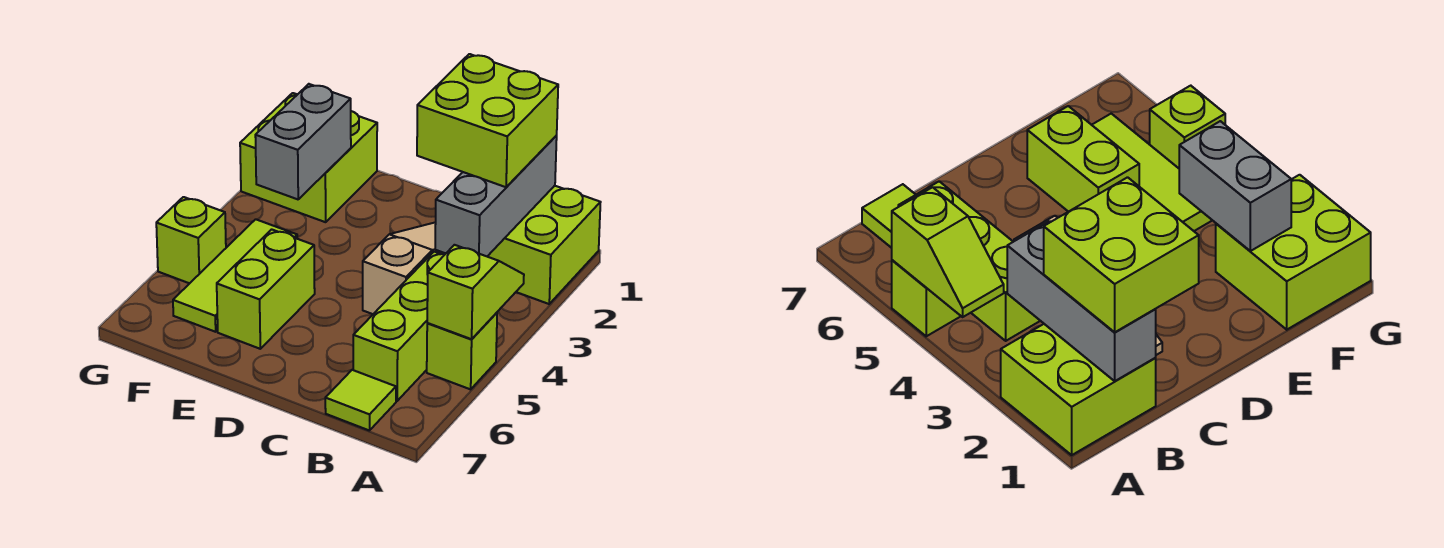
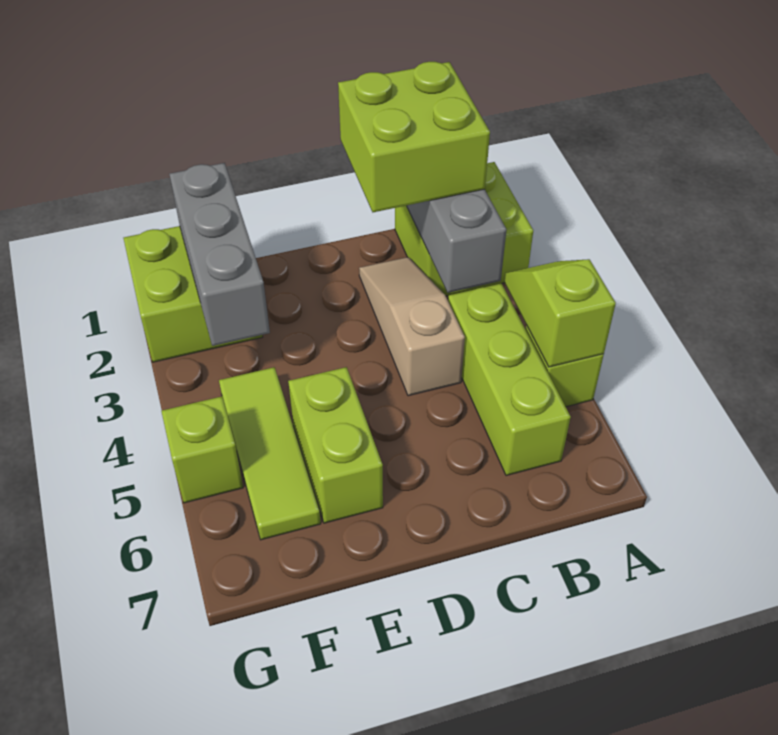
lime 1x1 tile [325,370,396,431] -> none
grey 1x2 brick [255,84,351,199] -> grey 1x3 brick [169,163,270,346]

